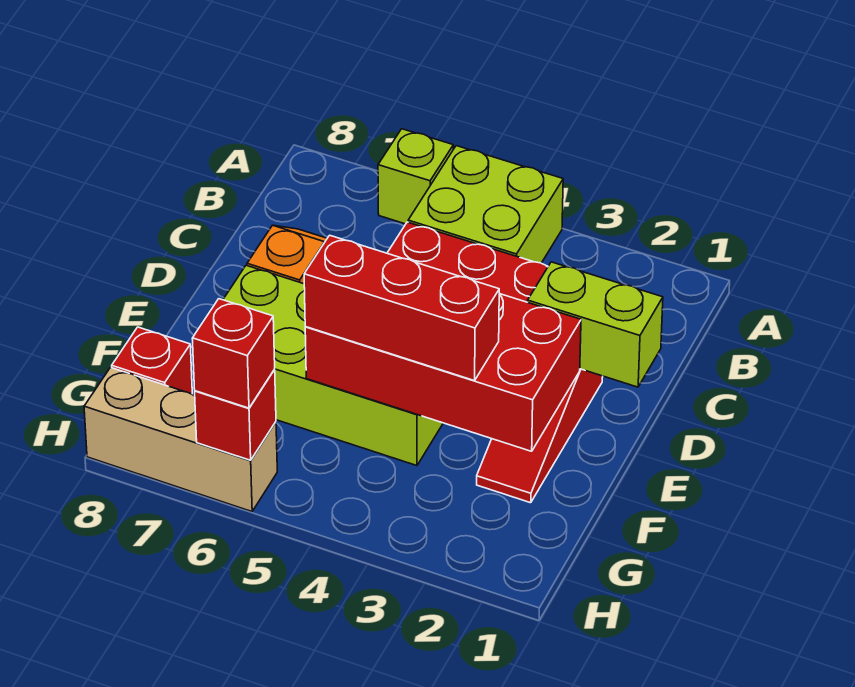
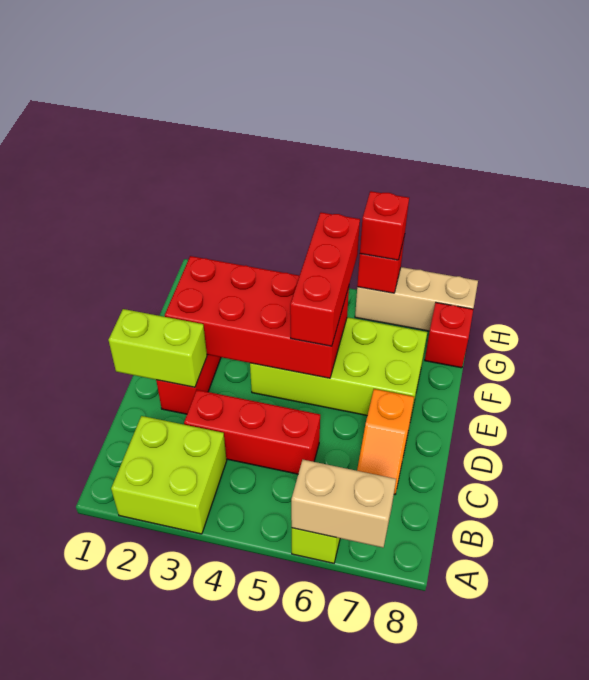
lime 2x2 brick [408,146,563,263] -> lime 2x2 brick moved to [111,416,227,534]
none -> tan 1x2 brick [291,460,396,548]
red 1x3 brick [304,235,499,381] -> red 1x3 brick turned to [290,213,360,346]

